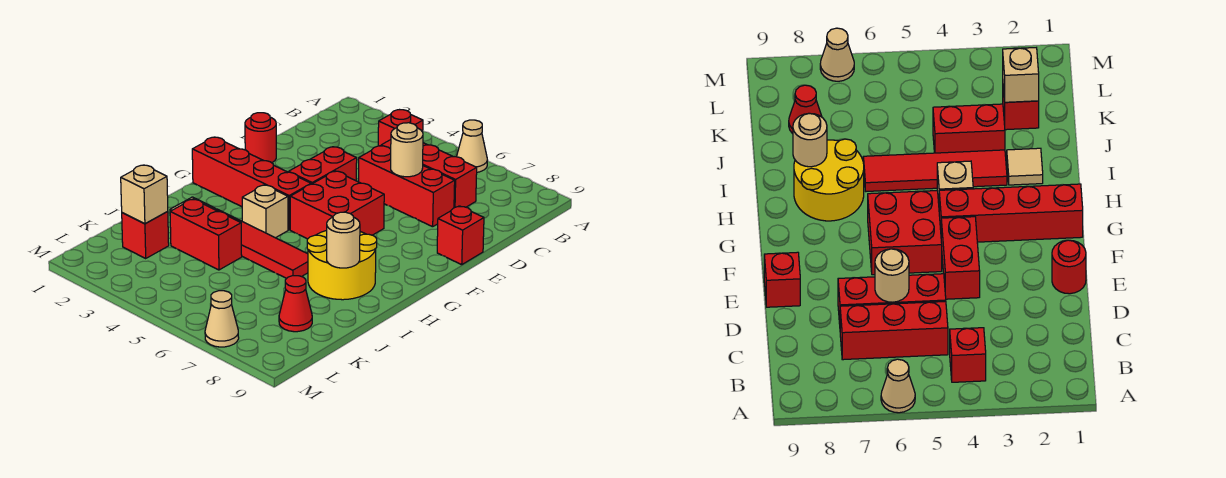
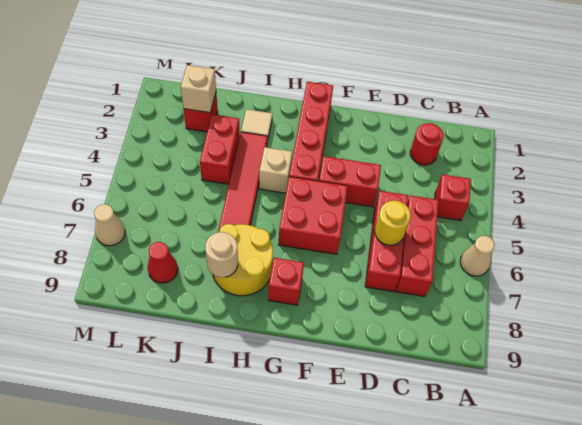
tan 1x1 round brick [391,123,423,177] -> yellow 1x1 round brick [375,201,411,245]
red 1x1 round brick [245,113,276,163] -> red 1x1 round brick moved to [410,123,444,165]
red 1x1 brick [437,206,484,265] -> red 1x1 brick moved to [268,258,304,305]

